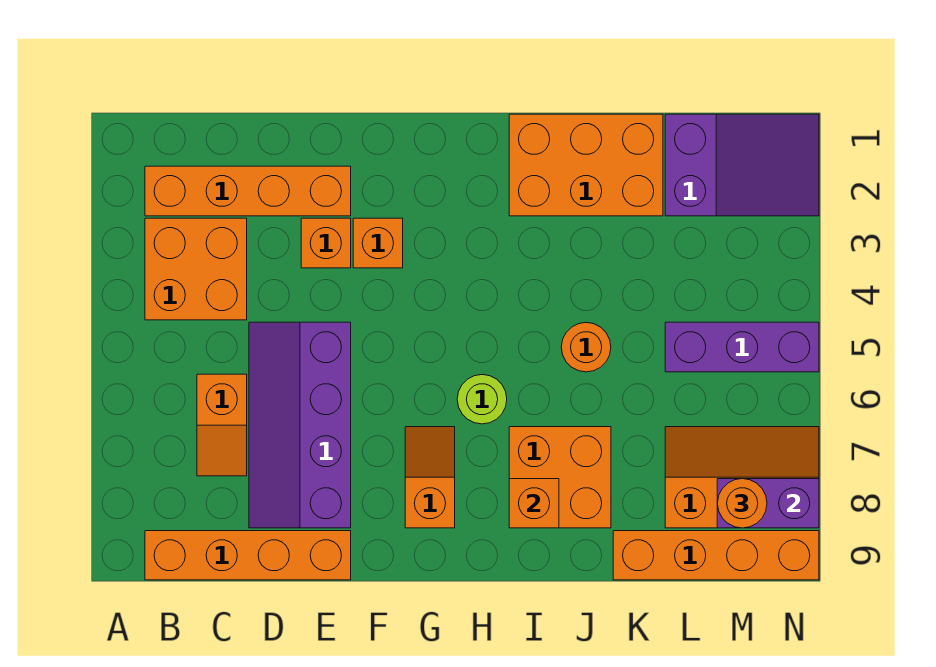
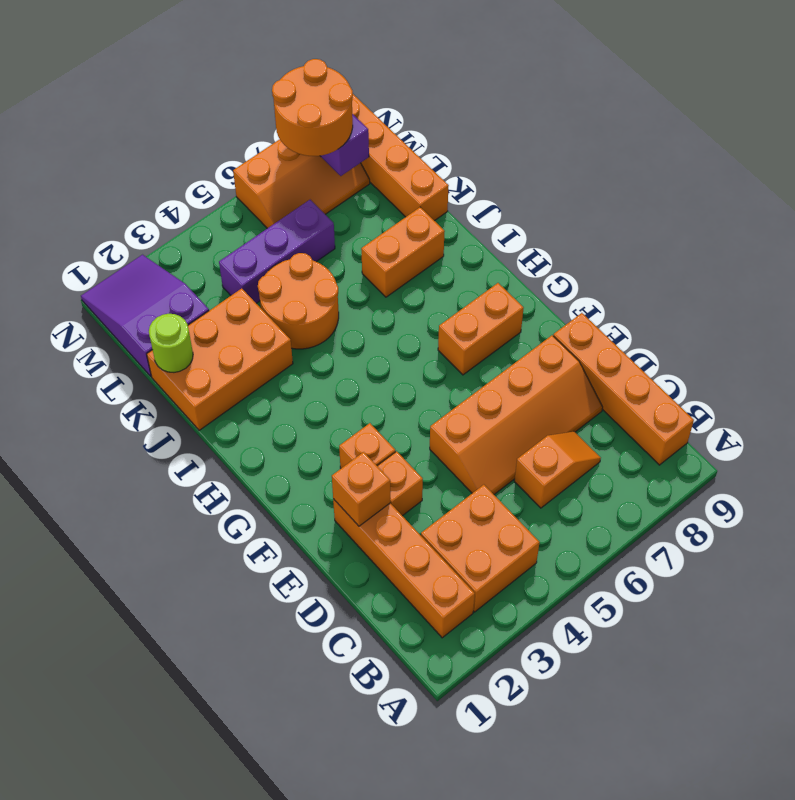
purple 2x4 slope [249,322,351,528] -> orange 2x4 slope [430,335,603,494]
orange 1x2 slope [405,427,455,528] -> orange 1x2 brick [438,283,523,375]
lime 1x1 round brick [457,375,507,424] -> lime 1x1 round brick moved to [149,314,193,372]
orange 2x3 brick [509,114,663,216] -> orange 2x3 brick turned to [147,288,293,430]
orange 2x2 brick [509,427,611,528] -> orange 1x2 brick [361,207,445,297]
orange 1x1 brick [509,479,559,528] -> orange 1x1 brick moved to [332,452,390,526]
orange 1x1 round brick [561,323,611,372] -> orange 2x2 round brick [258,253,339,349]
purple 1x3 brick [665,322,819,372] -> purple 1x3 brick turned to [219,200,335,303]
orange 2x3 slope [665,427,819,528] -> orange 2x3 slope turned to [233,139,370,228]
orange 1x1 round brick [718,479,767,528] -> orange 2x2 round brick [272,59,353,156]

